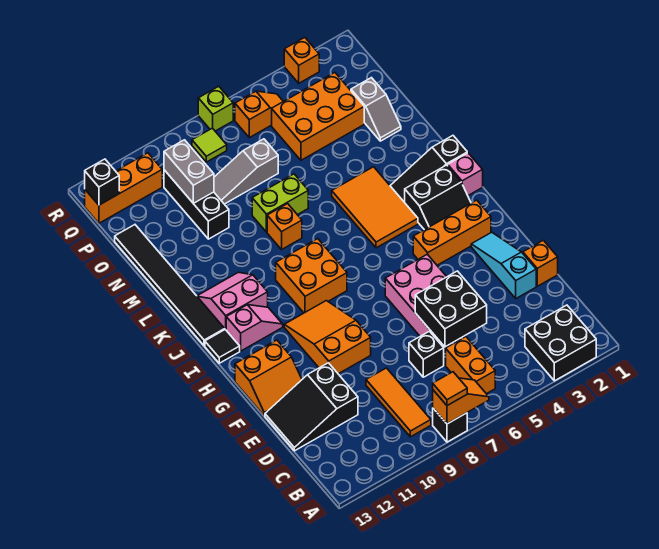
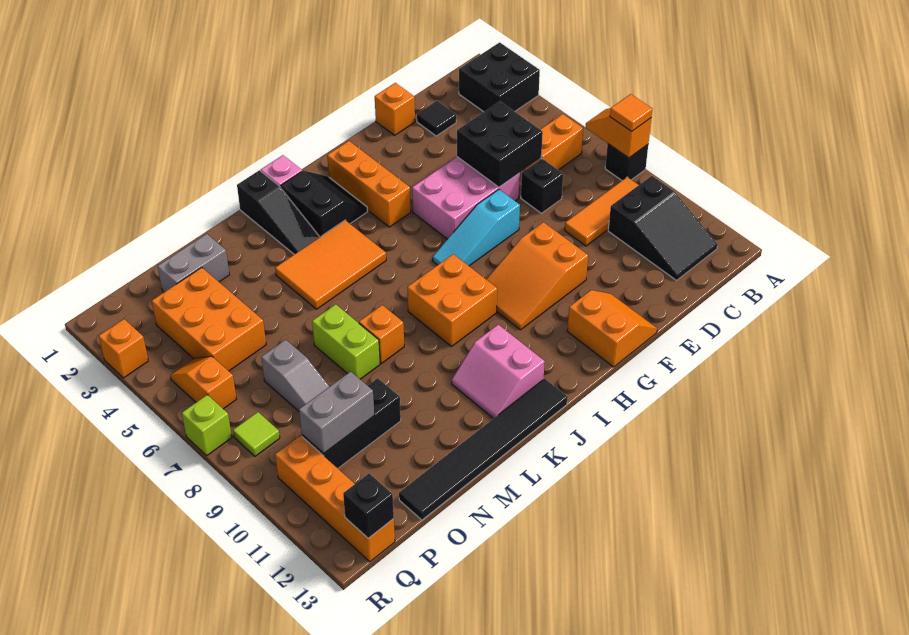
black 2x3 slope [265,363,358,451] -> black 2x3 slope moved to [608,176,718,280]
cyan 1x3 slope [471,232,536,298] -> cyan 1x3 slope moved to [433,189,520,266]
pink 1x2 slope [226,305,283,351] -> none
black 1x1 tile [205,330,240,363] -> black 1x1 tile moved to [417,101,456,136]
grey 1x2 slope [351,78,401,141] -> grey 1x2 brick [158,234,229,292]
orange 1x3 brick [85,153,162,223] -> orange 1x4 brick [275,435,395,562]

